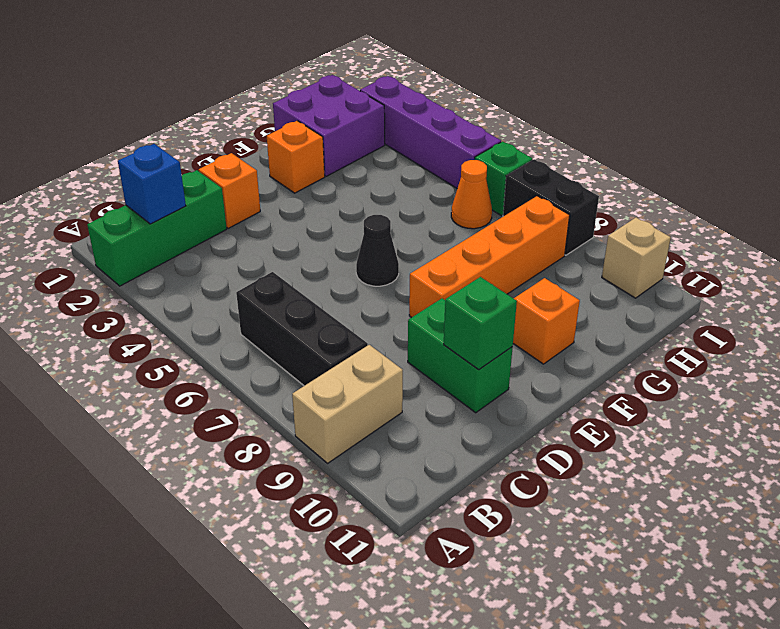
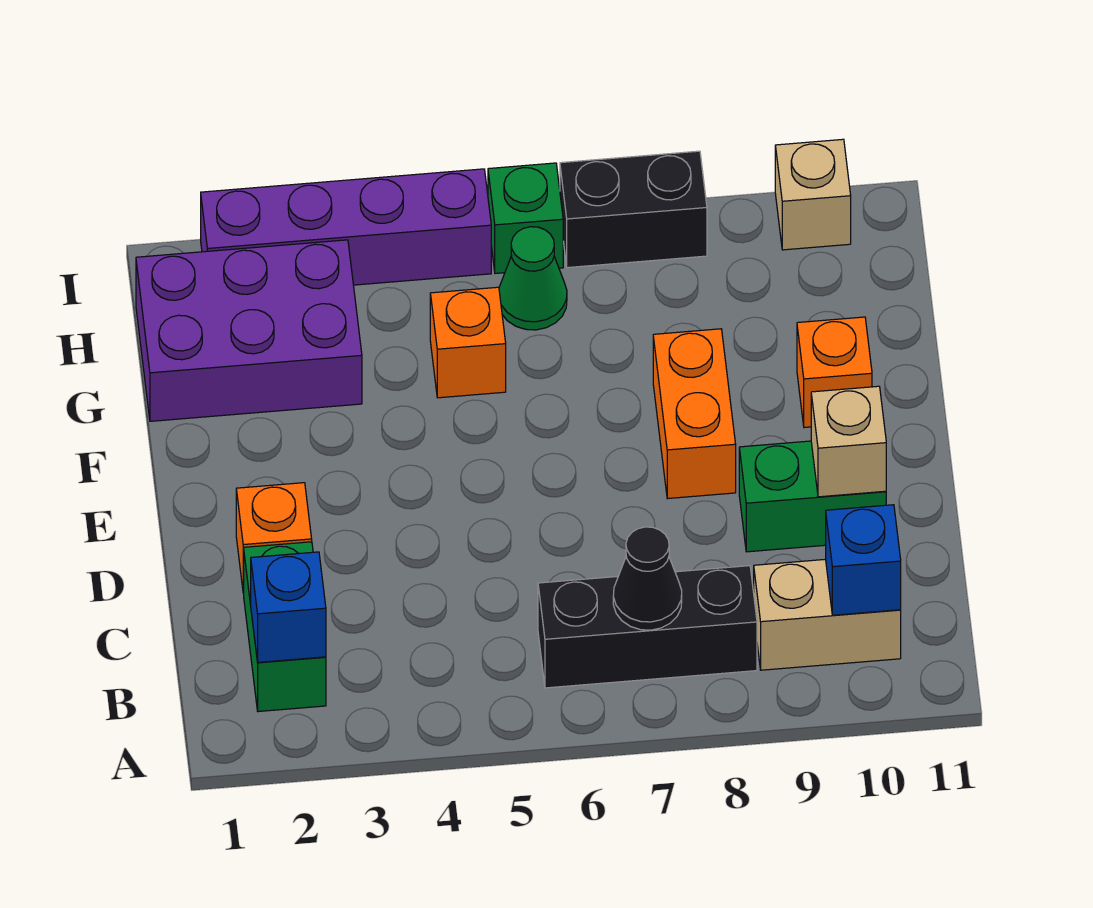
green 1x3 brick [87,170,227,286] -> green 1x2 brick [244,542,326,712]
tan 1x2 brick [292,345,403,463] -> tan 1x2 brick turned to [754,559,901,670]
none -> blue 1x1 brick [826,505,901,615]
green 1x1 brick [444,277,517,369] -> tan 1x1 brick [811,386,886,497]
black 1x1 cone [356,215,399,286] -> black 1x1 cone moved to [613,527,682,630]
orange 1x4 brick [409,196,570,318] -> orange 1x2 brick [653,329,736,499]
orange 1x1 brick [267,121,325,193] -> orange 1x1 brick moved to [430,287,506,398]
purple 2x2 brick [273,75,385,176] -> purple 2x3 brick [136,240,362,421]
orange 1x1 cone [451,160,492,229] -> green 1x1 cone [499,227,567,330]

